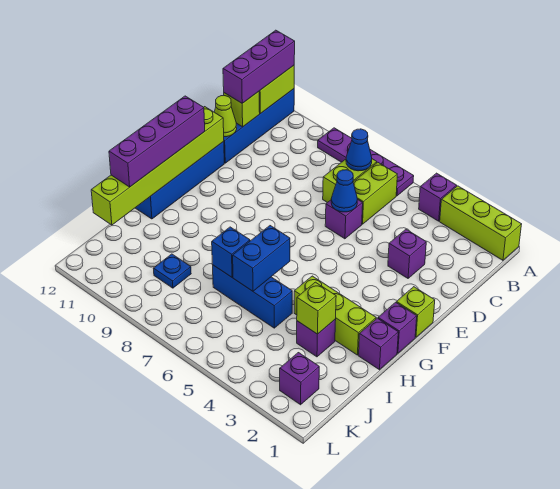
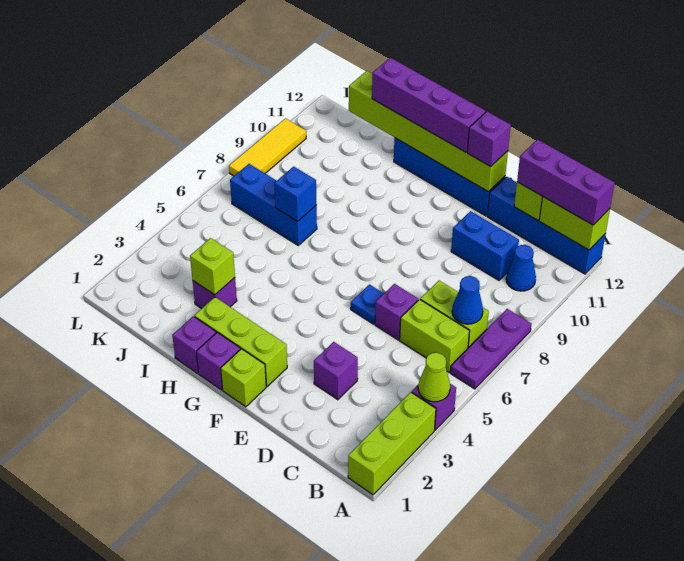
purple 1x4 plate [318,128,414,196] -> purple 1x3 plate [450,309,531,389]
blue 1x1 cone [331,170,357,212] -> blue 1x1 cone moved to [506,245,536,291]
lime 1x1 cone [215,96,237,137] -> lime 1x1 cone moved to [418,353,450,402]
lime 1x3 brick [294,276,376,355] -> lime 1x3 brick turned to [194,297,287,386]
blue 1x2 brick [233,226,290,291] -> blue 1x2 brick moved to [451,211,519,280]
blue 1x3 brick [213,265,292,328] -> blue 1x3 brick turned to [230,164,317,245]
blue 1x1 plate [153,254,191,288] -> blue 1x1 plate moved to [351,285,384,324]
purple 1x1 brick [280,353,319,405] -> purple 1x1 brick moved to [467,112,511,166]
none -> yellow 1x3 tile [229,118,306,176]

